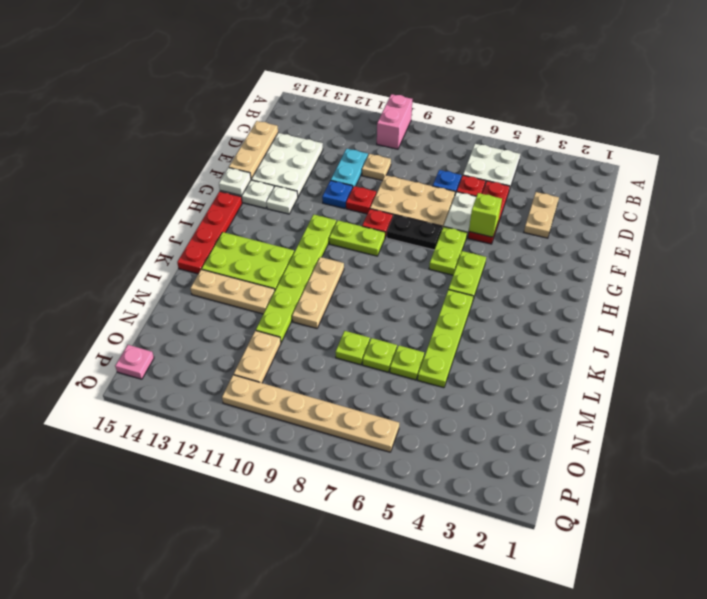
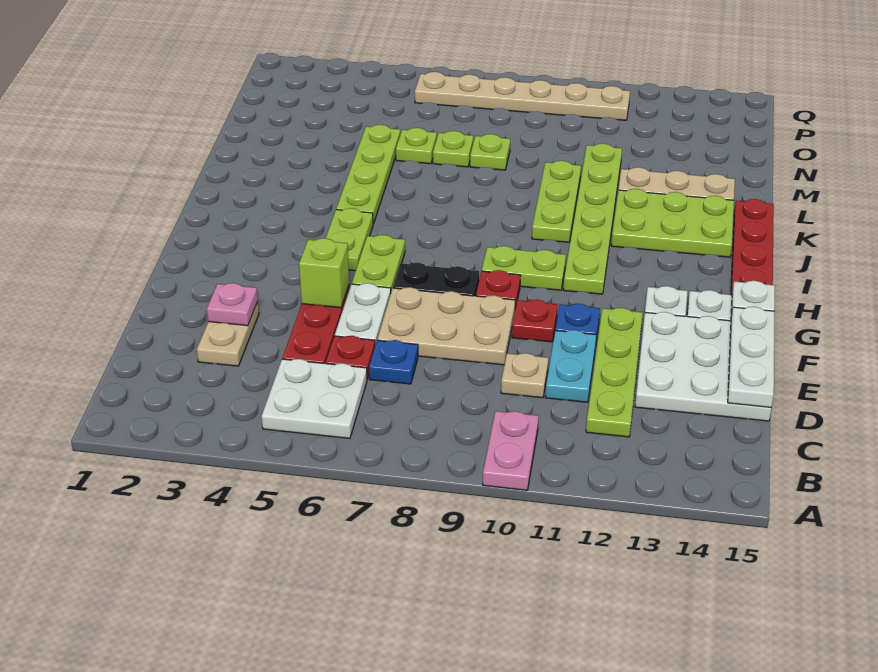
pink 1x2 brick [377,94,412,149] -> pink 1x2 plate [483,411,539,490]
none -> lime 1x4 plate [586,308,643,437]
tan 1x3 plate [229,121,278,179] -> white 1x3 plate [728,307,775,408]
tan 1x3 plate [292,257,344,328] -> lime 1x3 plate [532,161,581,242]
tan 1x2 plate [234,331,281,383] -> none
pink 1x1 plate [115,345,154,379] -> pink 1x1 plate moved to [207,283,258,326]

